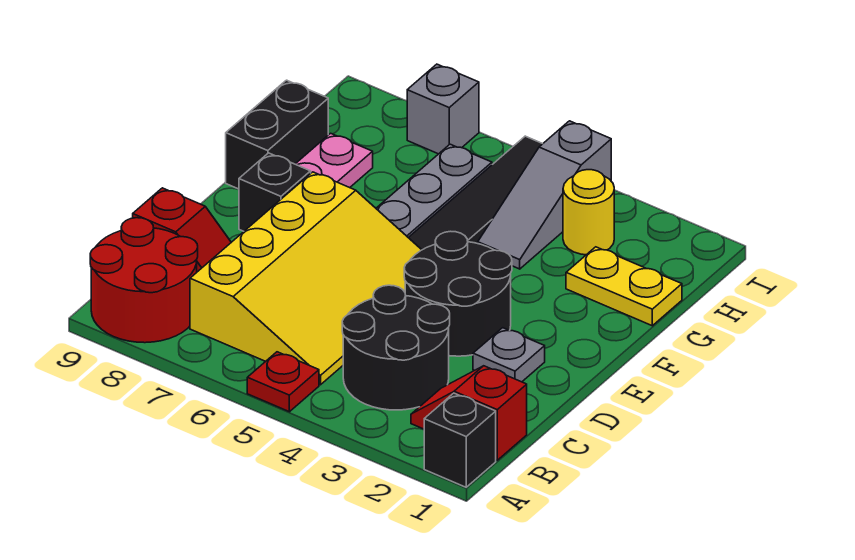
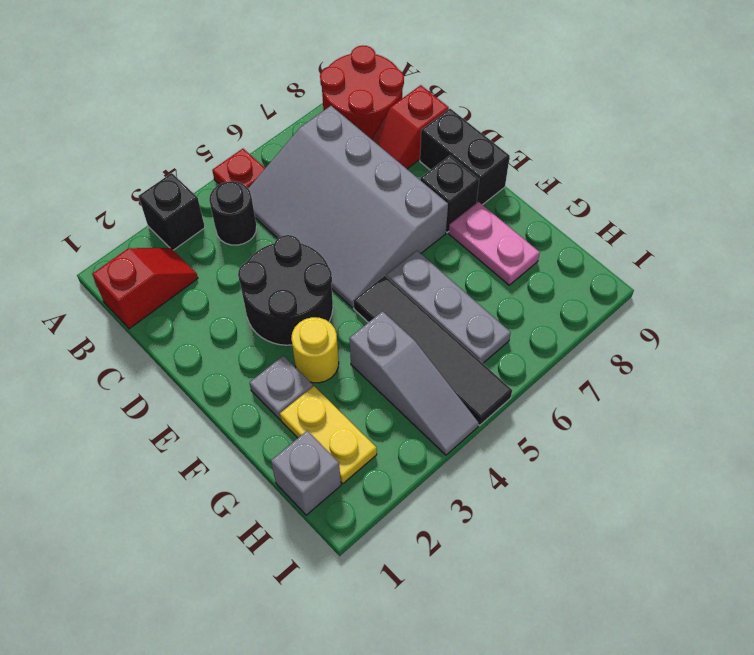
black 1x1 brick [424,393,496,487] -> black 1x1 brick moved to [139,173,205,250]
black 2x2 round brick [342,285,450,410] -> black 1x1 round brick [209,181,257,245]
yellow 3x4 slope [190,172,421,385] -> grey 3x4 slope [248,106,448,308]
grey 1x1 plate [473,328,545,382] -> grey 1x1 plate moved to [249,356,313,419]
black 1x2 brick [226,80,328,189] -> black 1x2 brick moved to [420,109,510,205]
yellow 1x2 plate [566,247,682,326] -> yellow 1x2 plate turned to [280,386,377,484]
grey 1x3 slope [478,121,611,269] -> grey 1x3 slope turned to [349,311,479,455]
yellow 1x1 round brick [563,170,614,255] -> yellow 1x1 round brick moved to [291,317,339,383]
grey 1x1 brick [407,64,479,154] -> grey 1x1 brick moved to [271,431,341,515]

